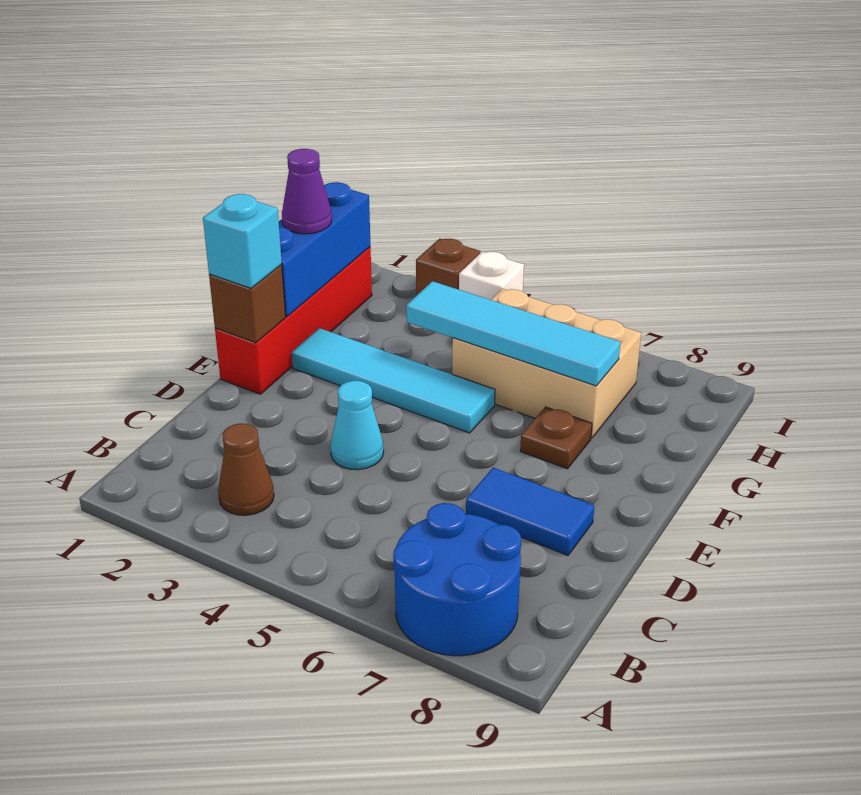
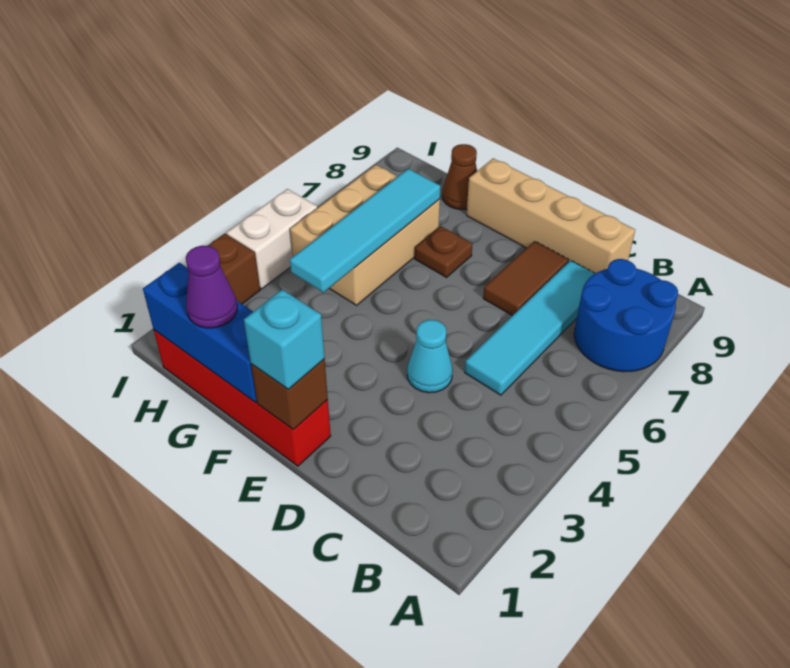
brown 1x1 cone [218,424,274,515] -> brown 1x1 cone moved to [442,144,477,210]
none -> tan 1x4 brick [467,158,635,274]
blue 1x2 tile [466,468,594,555] -> brown 1x2 tile [483,241,569,316]
cyan 1x4 tile [292,328,495,433] -> cyan 1x4 tile moved to [465,260,595,395]
white 1x1 brick [459,252,524,300] -> white 1x2 brick [227,189,317,289]

